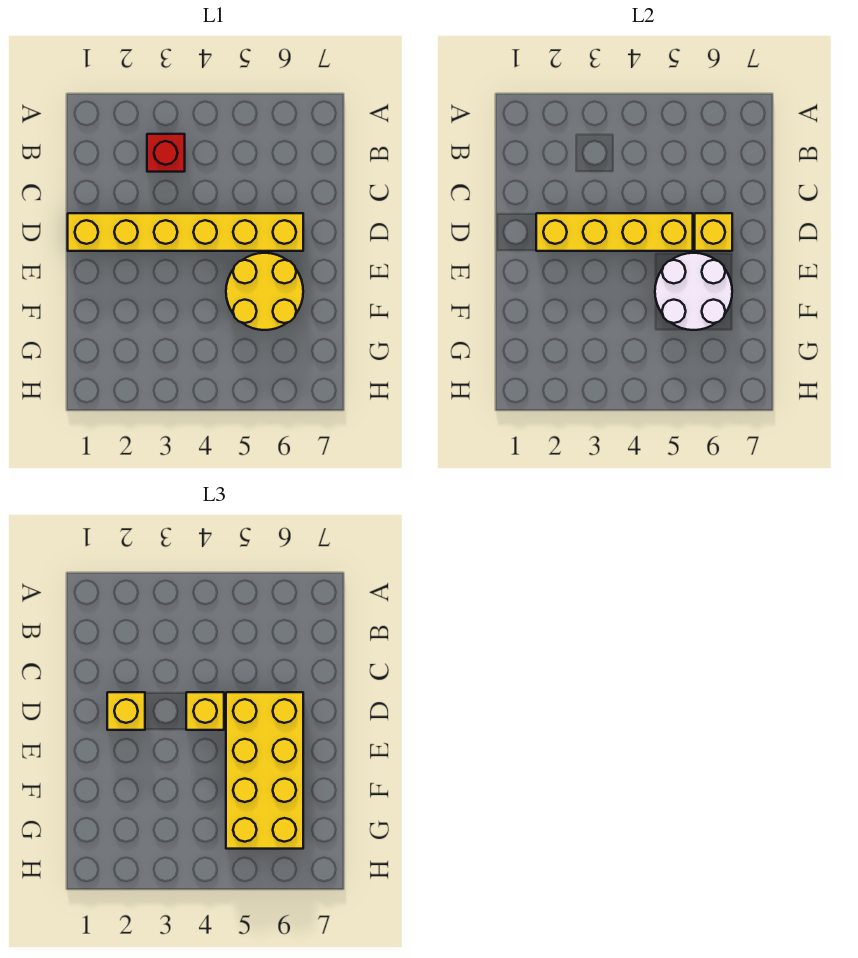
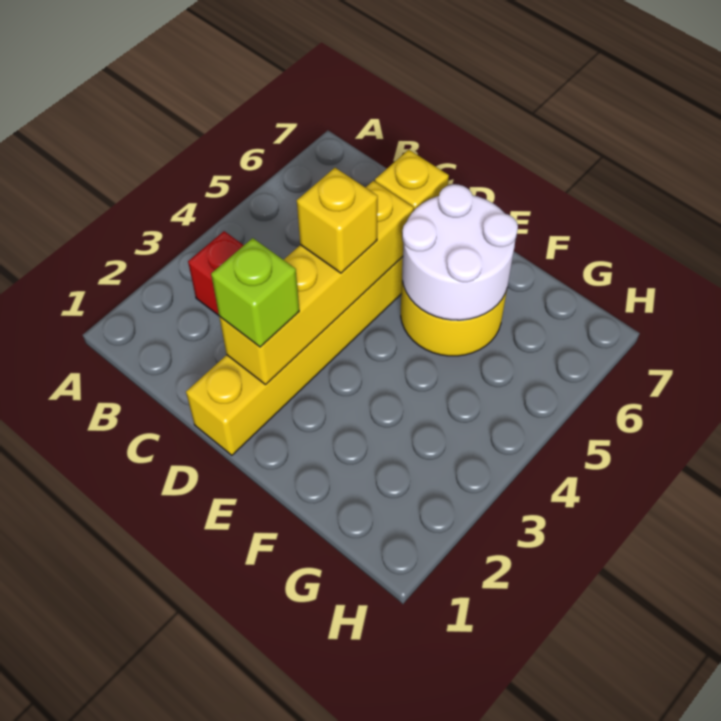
yellow 1x1 brick [107,692,145,730] -> lime 1x1 brick [211,238,299,347]
yellow 2x4 brick [226,692,303,849] -> none

